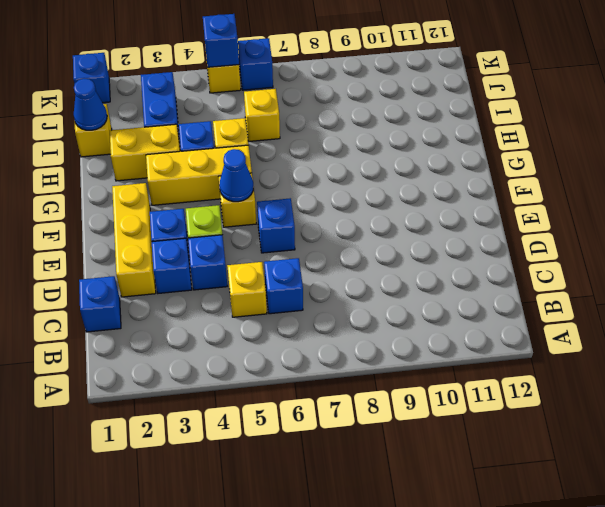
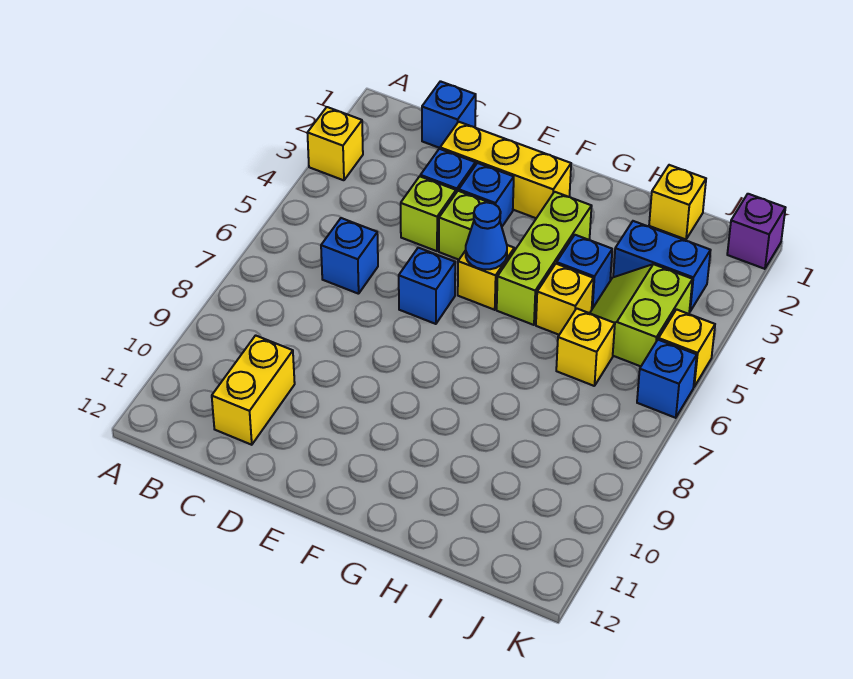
yellow 1x1 brick [227,262,267,317] -> yellow 1x1 brick moved to [308,107,363,180]
blue 1x1 brick [188,235,227,290] -> lime 1x1 brick [401,176,456,251]
yellow 1x3 brick [146,145,252,205] -> lime 1x3 brick [497,192,592,325]
yellow 1x2 brick [110,124,180,181] -> yellow 1x2 brick moved to [212,335,295,445]
blue 1x1 cone [74,78,107,130] -> none
none -> lime 2x2 slope [590,264,693,366]
blue 1x1 brick [73,53,110,103] -> purple 1x1 brick [727,194,785,269]
blue 1x1 brick [203,14,239,67] -> none

